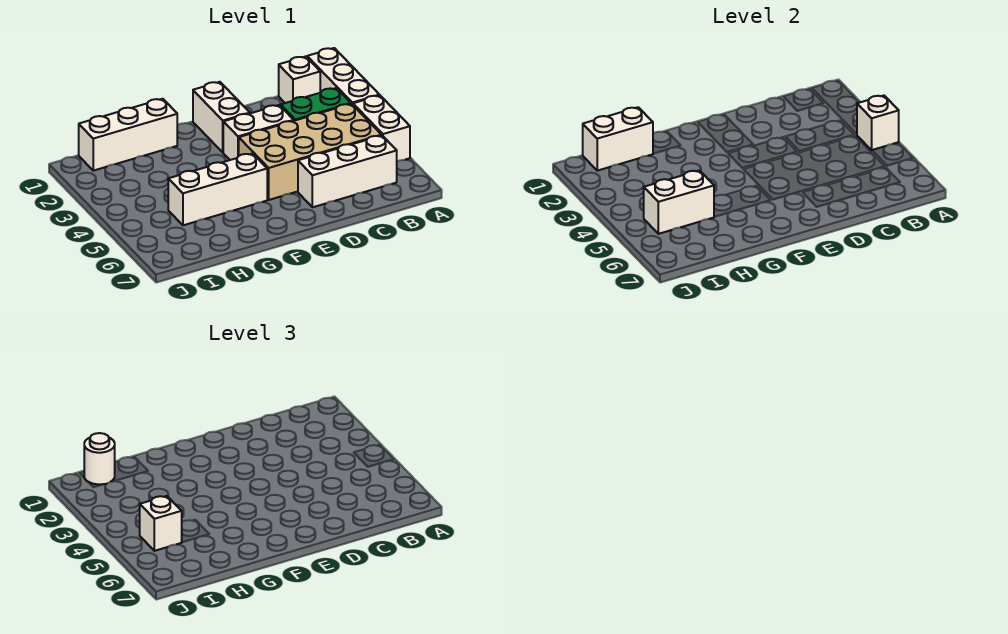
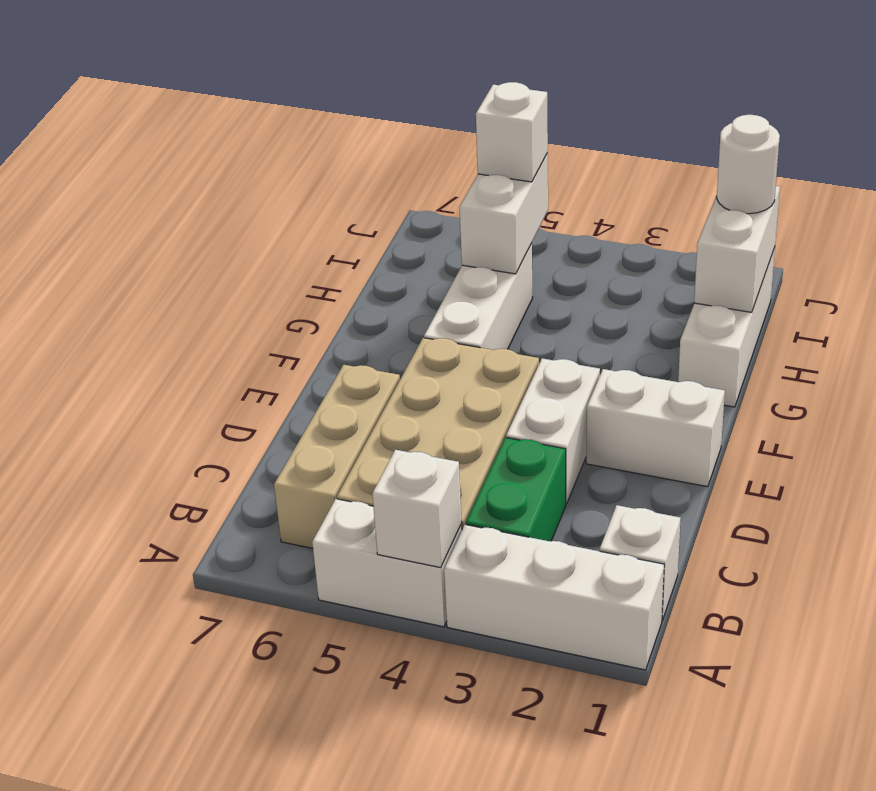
white 1x3 brick [298,136,397,207] -> tan 1x3 brick [274,365,400,548]

